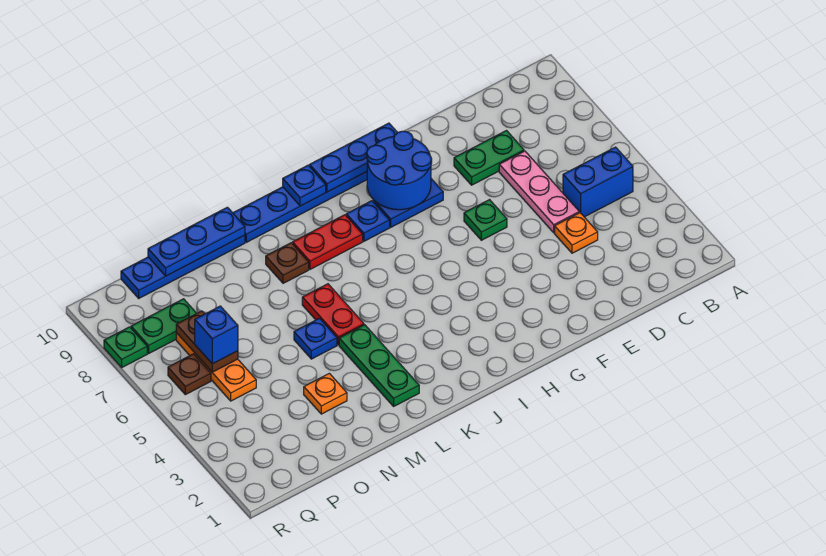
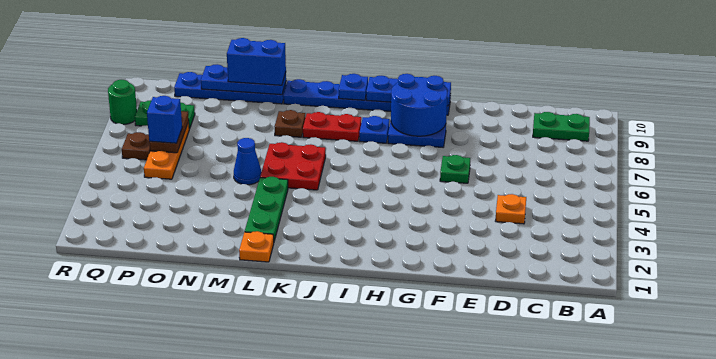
blue 1x2 brick [563,147,633,217] -> blue 1x2 brick moved to [227,38,286,85]
pink 1x3 plate [499,151,579,233] -> none
green 1x2 plate [454,131,524,185] -> green 1x2 plate moved to [533,112,590,141]
red 1x2 plate [302,284,364,345] -> red 2x2 plate [260,142,326,190]
blue 1x1 plate [294,318,337,359] -> blue 1x1 cone [234,138,261,185]
orange 1x1 plate [304,373,347,414] -> orange 1x1 plate moved to [239,231,274,262]
green 1x1 plate [104,327,147,367] -> green 1x1 round brick [108,80,137,125]

